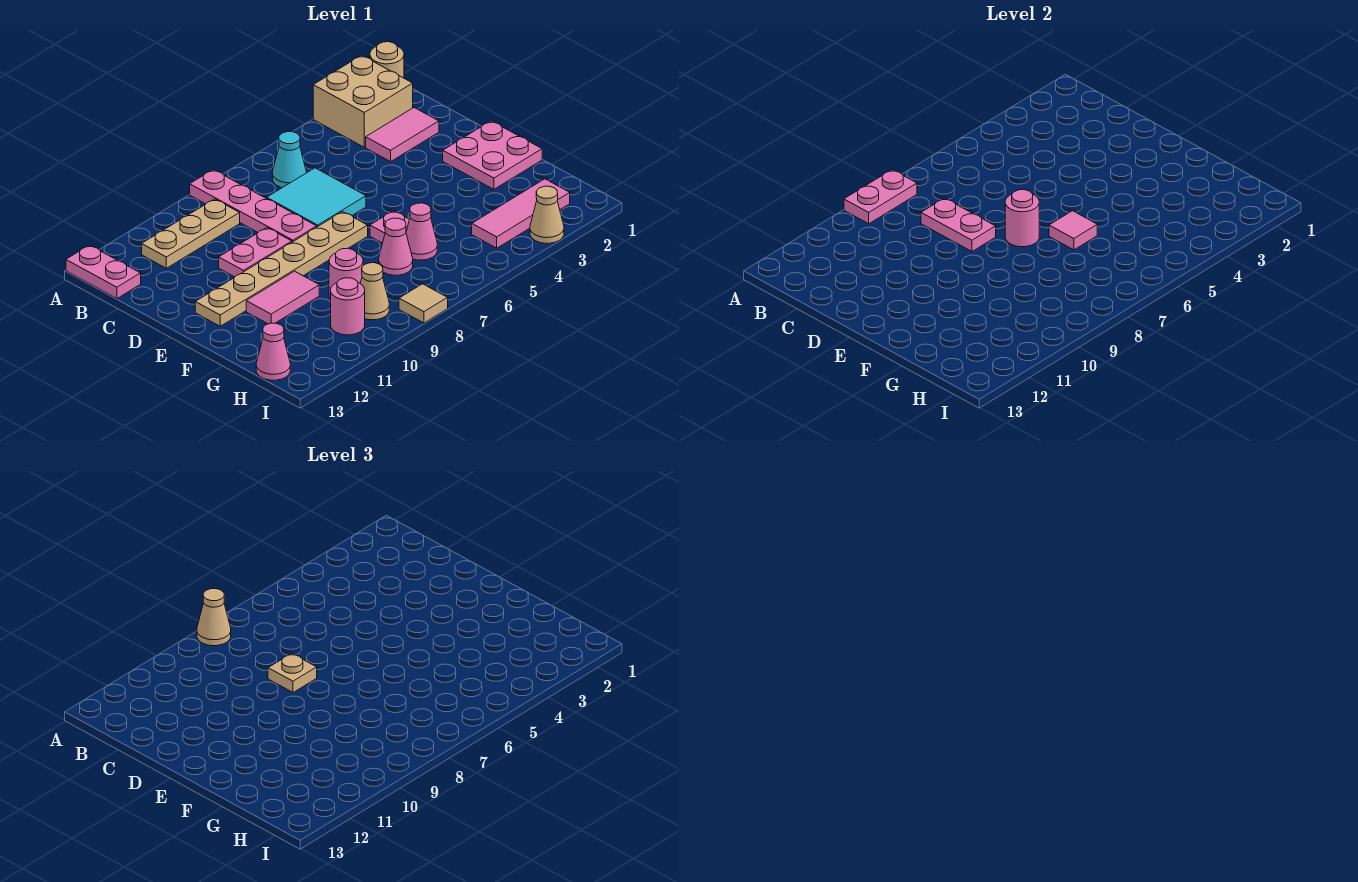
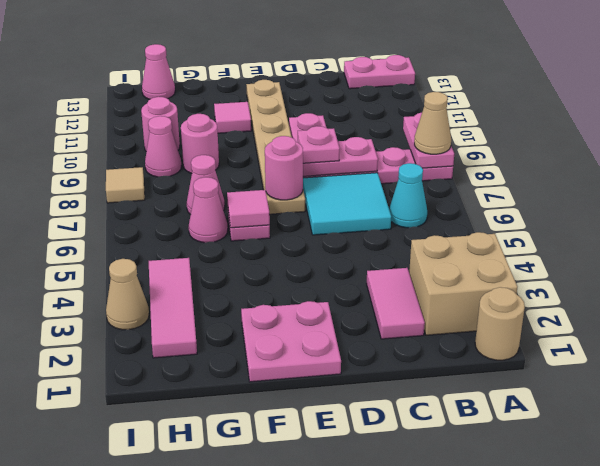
tan 1x3 plate [142,199,240,268] -> none
tan 1x1 plate [268,653,317,692] -> pink 1x1 plate [298,126,340,163]
pink 1x2 tile [246,271,319,324] -> pink 1x1 tile [214,102,251,133]
tan 1x1 cone [360,263,389,320] -> pink 1x1 cone [145,116,181,177]

